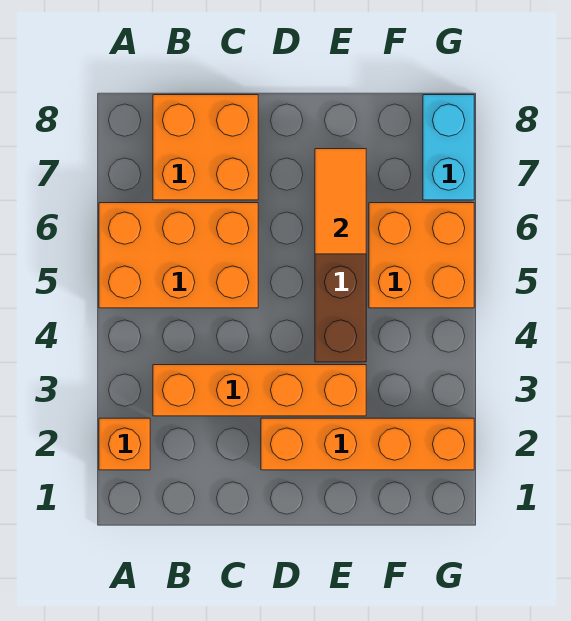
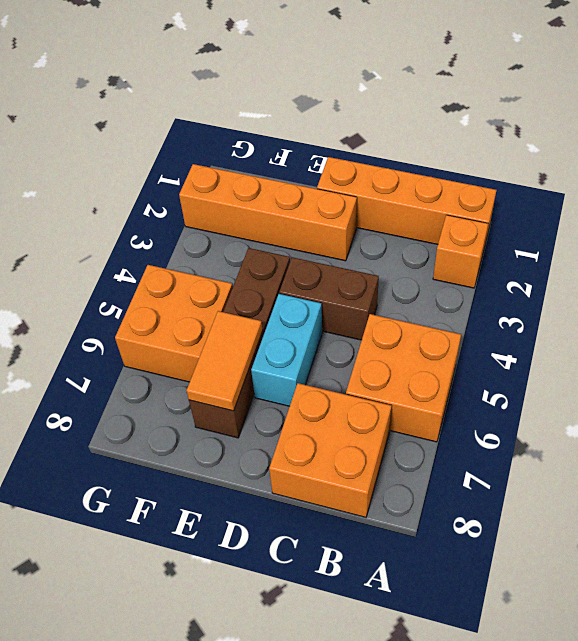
orange 2x3 brick [99,203,258,308] -> orange 2x2 brick [346,314,461,442]
orange 1x4 brick [153,365,366,416] -> orange 1x4 brick moved to [317,157,497,247]
none -> brown 1x2 brick [279,257,379,340]
cyan 1x2 brick [423,95,474,200] -> cyan 1x2 brick moved to [251,294,322,406]

